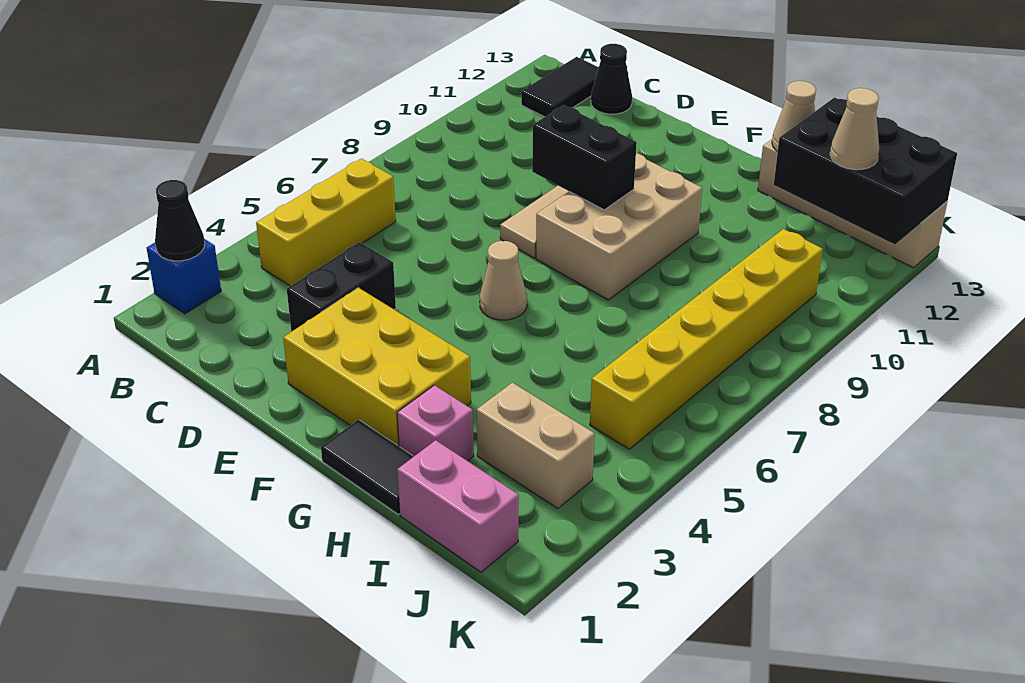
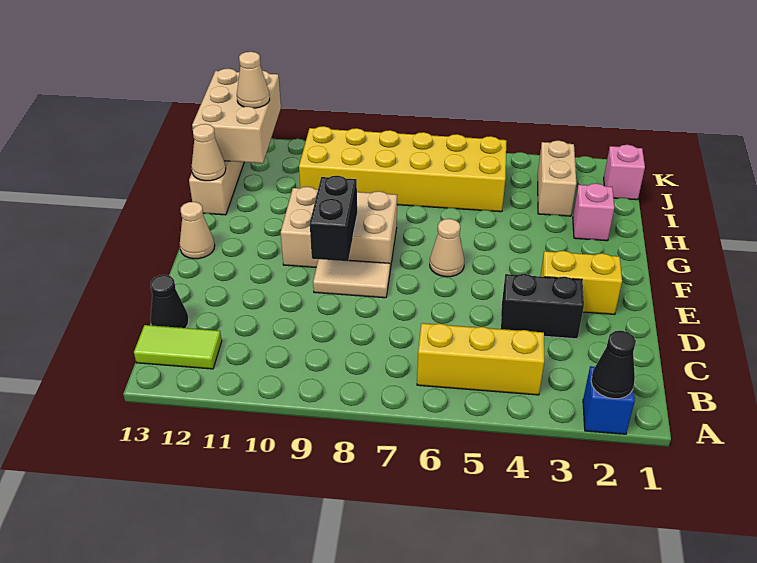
black 1x2 tile [521,57,599,117] -> lime 1x2 tile [134,325,222,369]
yellow 2x3 brick [283,288,471,446] -> yellow 1x2 brick [541,251,622,314]
none -> tan 1x1 cone [180,202,215,259]
black 1x2 tile [321,420,414,514] -> none
pink 1x2 brick [397,440,519,572] -> pink 1x1 brick [604,145,645,200]
black 2x3 brick [774,98,957,244] -> tan 2x3 brick [192,68,281,163]
yellow 1x6 brick [590,229,823,449] -> yellow 2x6 brick [299,126,506,212]

